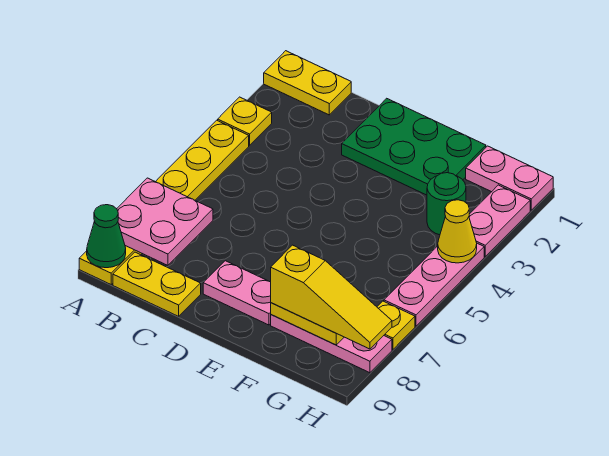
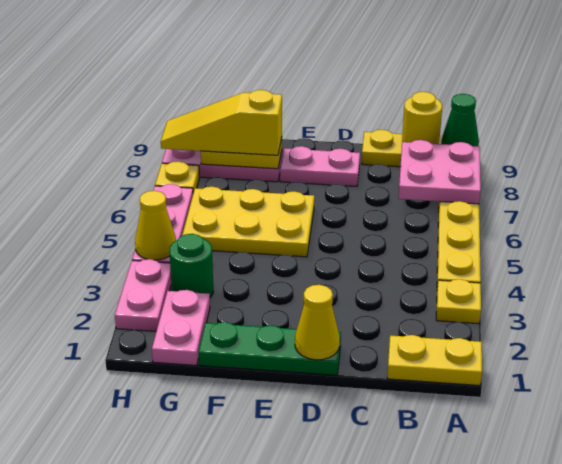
none -> yellow 1x1 round brick [402,92,442,144]
green 2x3 plate [342,98,486,195] -> green 1x3 plate [199,322,341,375]
none -> yellow 1x1 cone [295,285,340,360]
none -> yellow 2x3 plate [182,187,314,257]
pink 1x2 plate [466,146,553,210] -> pink 1x2 plate turned to [152,290,210,366]

